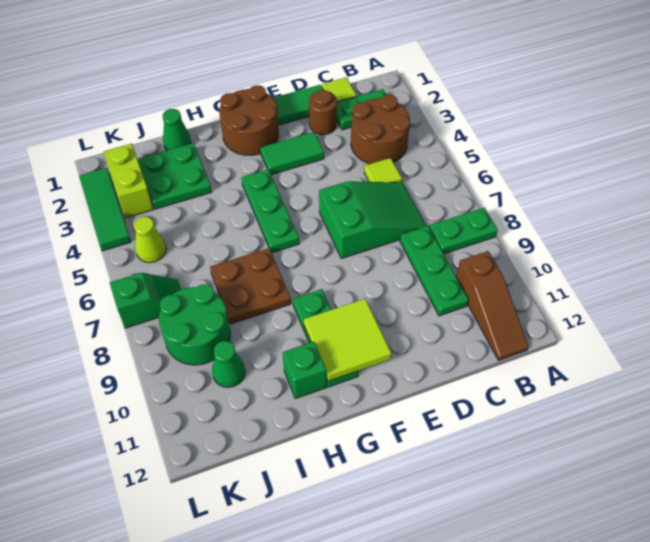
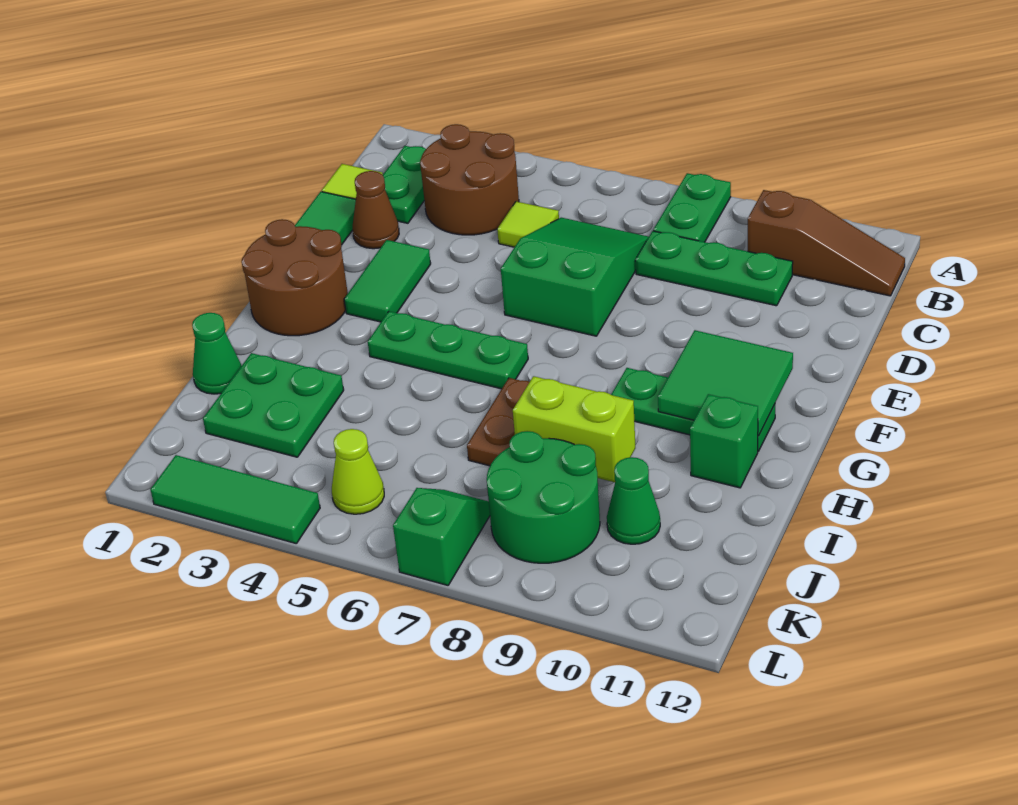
brown 1x1 round brick [309,90,337,135] -> brown 1x1 cone [353,171,399,249]
lime 2x2 tile [304,299,391,381] -> green 2x2 tile [658,330,793,436]
lime 1x2 brick [104,144,153,218] -> lime 1x2 brick moved to [513,376,635,482]

